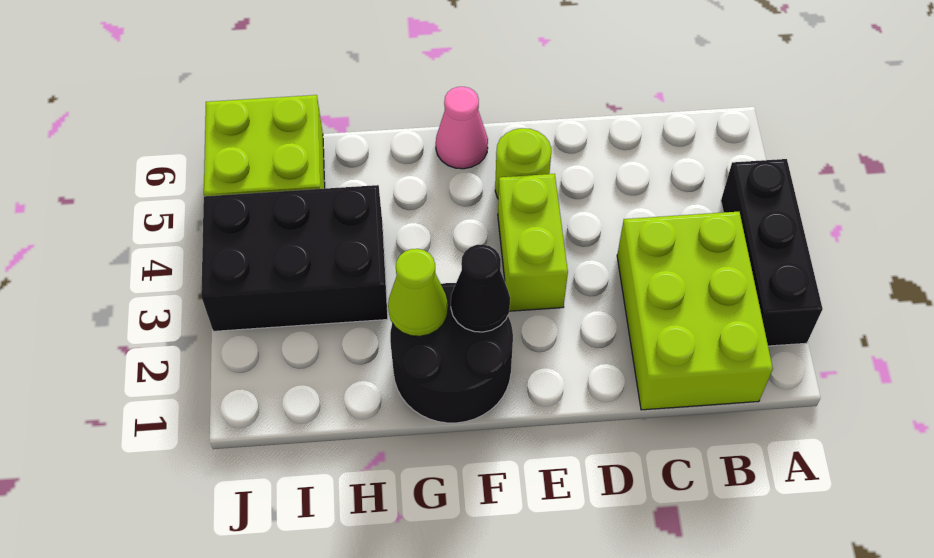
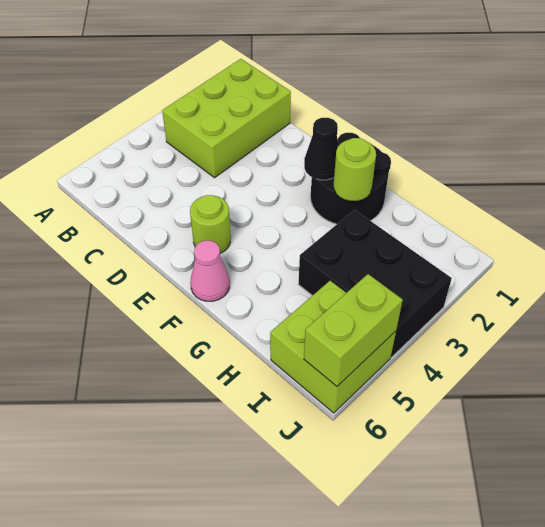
black 1x3 brick [721,159,823,346] -> none
lime 1x2 brick [498,174,568,311] -> lime 1x2 brick moved to [304,274,403,386]
lime 1x1 cone [388,249,448,336] -> lime 1x1 round brick [334,138,376,201]

